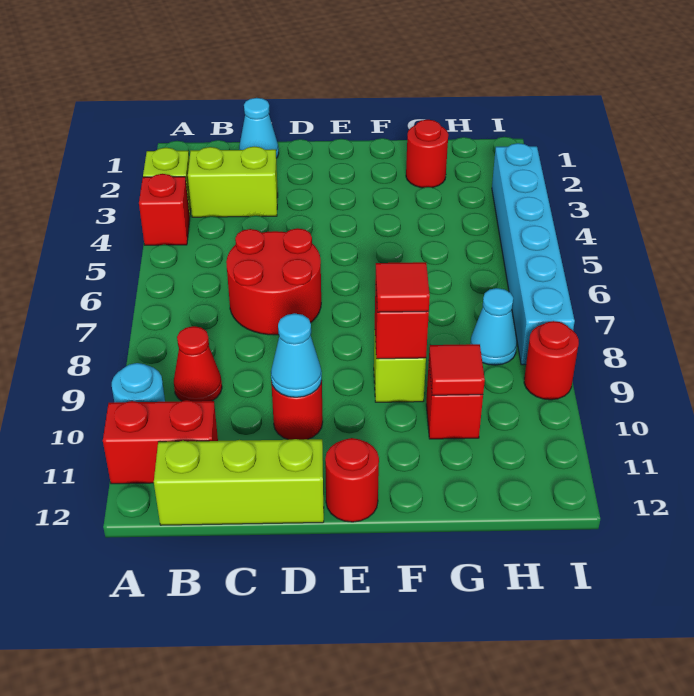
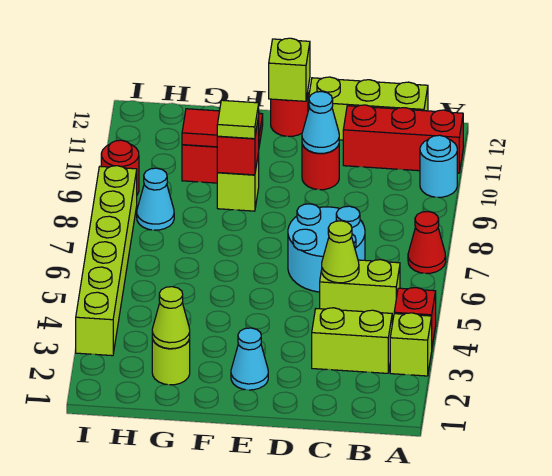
red 1x2 brick [103,400,218,484] -> red 1x3 brick [343,105,463,173]
none -> lime 1x2 brick [320,260,400,322]
red 1x1 cone [174,326,222,401] -> red 1x1 cone moved to [408,212,446,273]
cyan 1x1 cone [239,98,279,158] -> cyan 1x1 cone moved to [231,328,268,390]
none -> lime 1x1 cone [322,221,359,283]
red 2x2 round brick [226,228,321,335] -> cyan 2x2 round brick [288,204,365,292]
none -> lime 1x1 brick [269,38,310,101]
red 1x1 tile [375,262,430,312] -> lime 1x1 tile [217,100,259,139]
red 1x1 round brick [406,120,448,188] -> lime 1x1 round brick [152,338,190,385]
none -> lime 1x1 cone [152,287,190,349]
red 1x1 tile [429,344,485,395] -> red 1x2 tile [182,109,263,147]
cyan 1x6 brick [492,143,575,365] -> lime 1x6 brick [76,166,137,356]

